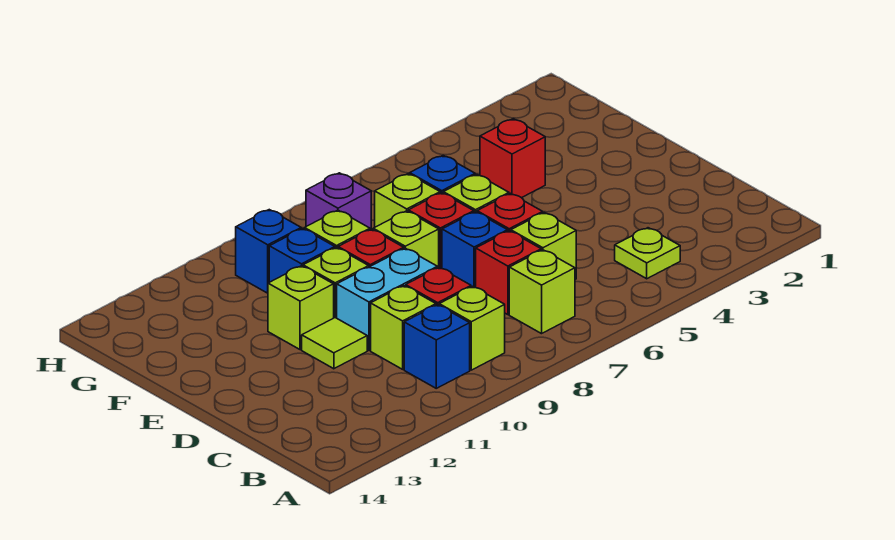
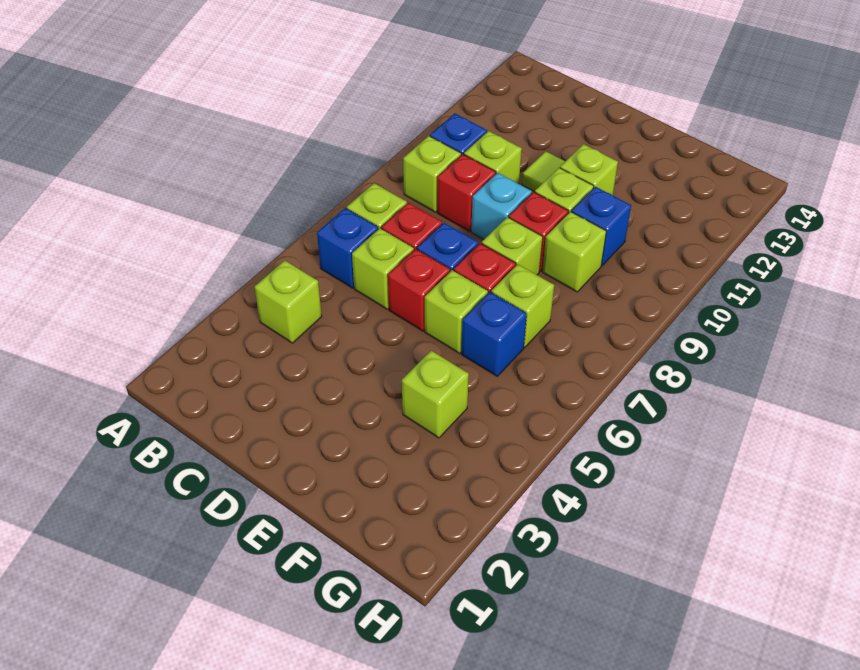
lime 1x1 plate [615,228,680,279] -> lime 1x1 brick [255,260,322,343]
cyan 1x2 brick [337,248,437,350] -> cyan 1x1 brick [471,173,532,239]
red 1x1 brick [480,119,545,198] -> lime 1x1 brick [402,351,469,438]
purple 1x1 brick [306,173,371,230] -> none
blue 1x1 brick [236,210,301,293] -> blue 1x1 brick moved to [317,208,378,288]

